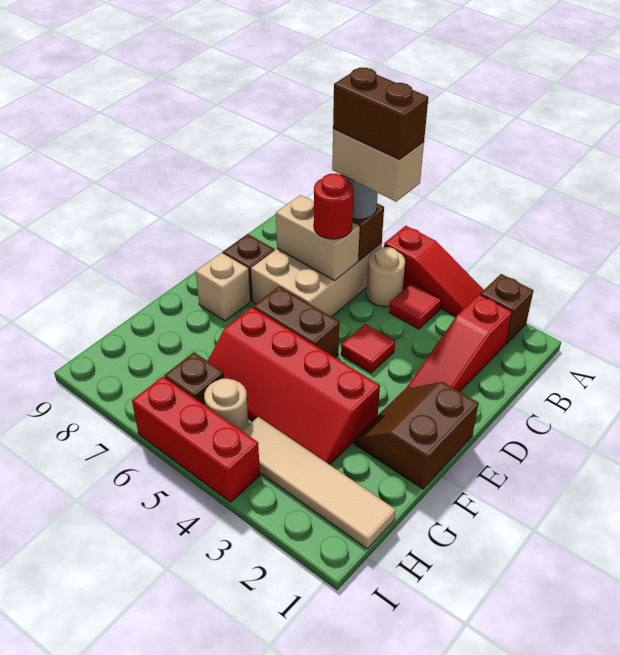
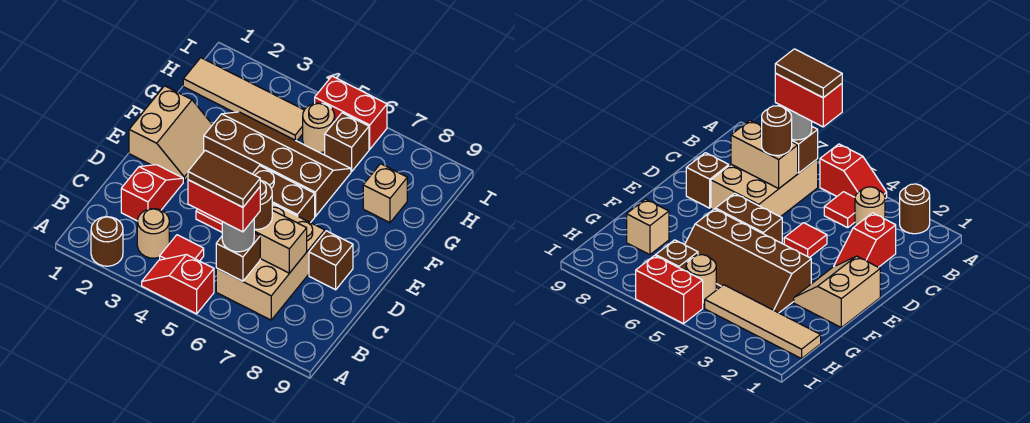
brown 1x1 brick [480,274,533,344] -> brown 1x1 round brick [91,217,123,266]
red 1x3 slope [384,226,484,317] -> red 1x2 slope [142,254,214,314]
red 1x3 slope [406,294,512,392] -> red 1x2 slope [121,165,183,221]
tan 1x1 round brick [366,247,405,307] -> tan 1x1 round brick moved to [137,209,169,258]
tan 1x2 brick [332,129,424,202] -> red 1x2 brick [188,180,260,232]
brown 1x2 brick [333,68,428,159] -> brown 1x2 tile [188,150,260,207]
red 1x1 round brick [314,174,354,239] -> brown 1x1 round brick [254,180,272,229]
brown 2x2 slope [354,382,479,489] -> tan 2x2 slope [129,86,212,181]
tan 1x1 brick [196,253,250,321] -> tan 1x1 brick moved to [363,164,407,223]
red 2x4 slope [208,307,380,465] -> brown 2x4 slope [204,112,351,216]
red 1x3 brick [132,377,260,502] -> red 1x2 brick [315,76,387,149]

